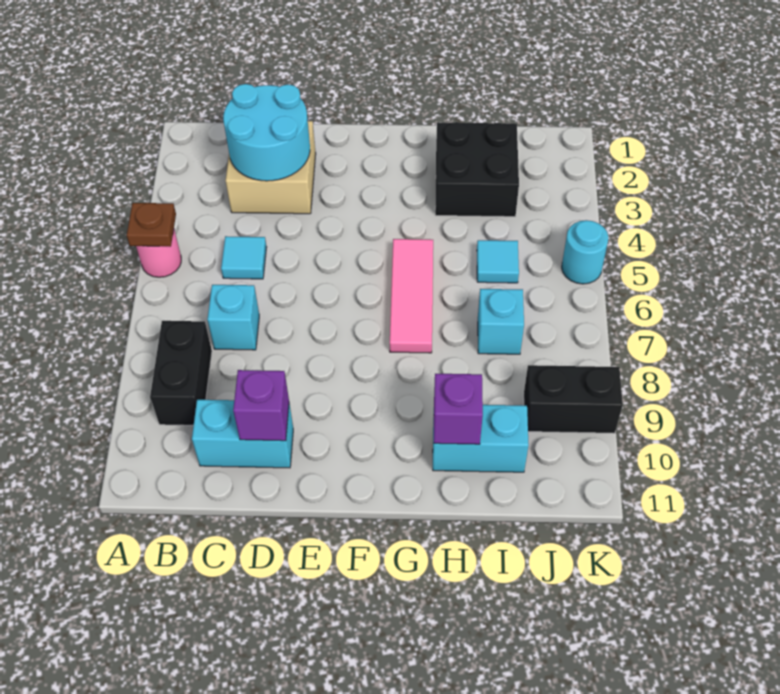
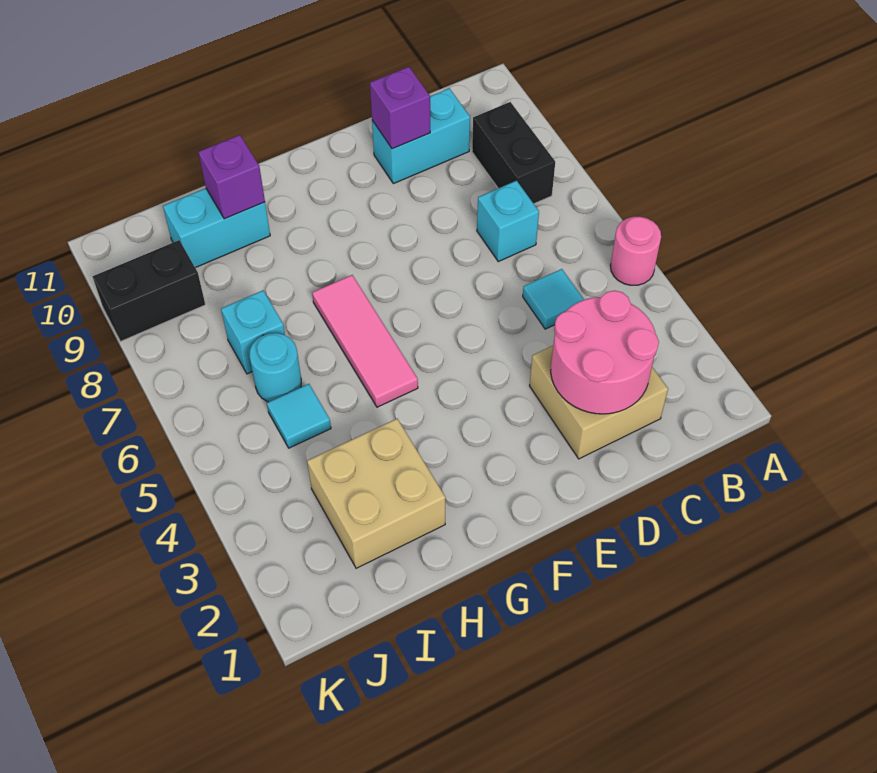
brown 1x1 plate [127,203,176,247] -> none
cyan 2x2 round brick [223,84,310,181] -> pink 2x2 round brick [551,291,659,414]
black 2x2 brick [435,122,519,217] -> tan 2x2 brick [307,419,446,568]
cyan 1x1 round brick [562,220,608,284] -> cyan 1x1 round brick moved to [249,333,301,402]

